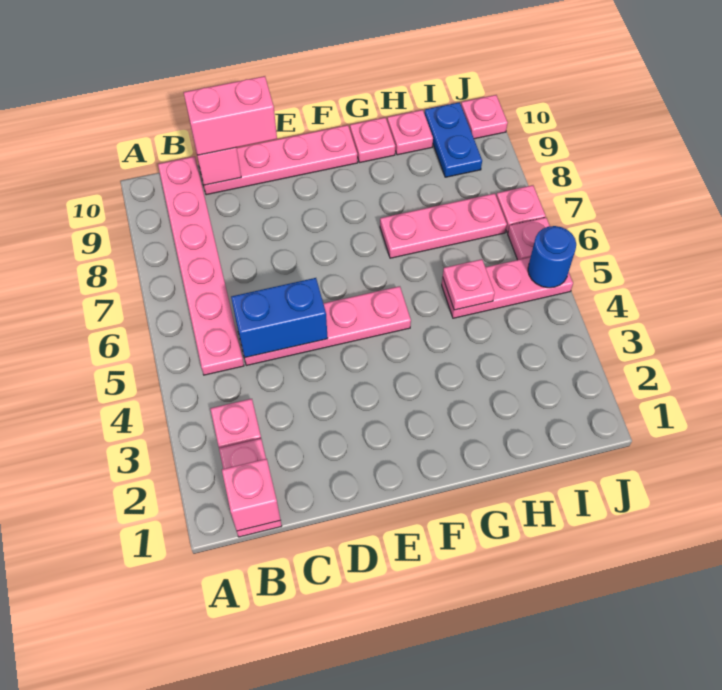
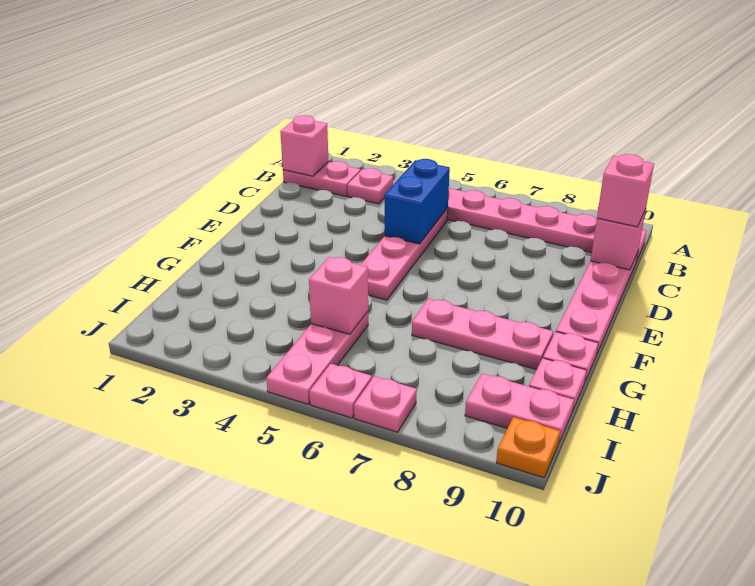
pink 1x2 brick [184,76,277,155] -> pink 1x1 brick [597,154,654,227]
pink 1x3 plate [380,193,507,258] -> pink 1x3 plate turned to [412,299,553,370]
pink 1x1 plate [443,259,495,310] -> pink 1x1 brick [309,257,368,334]
blue 1x2 plate [424,102,482,177] -> pink 1x2 plate [465,374,574,442]
blue 1x1 round brick [528,226,576,288] -> none
pink 1x1 plate [461,95,508,139] -> orange 1x1 plate [496,417,560,478]

